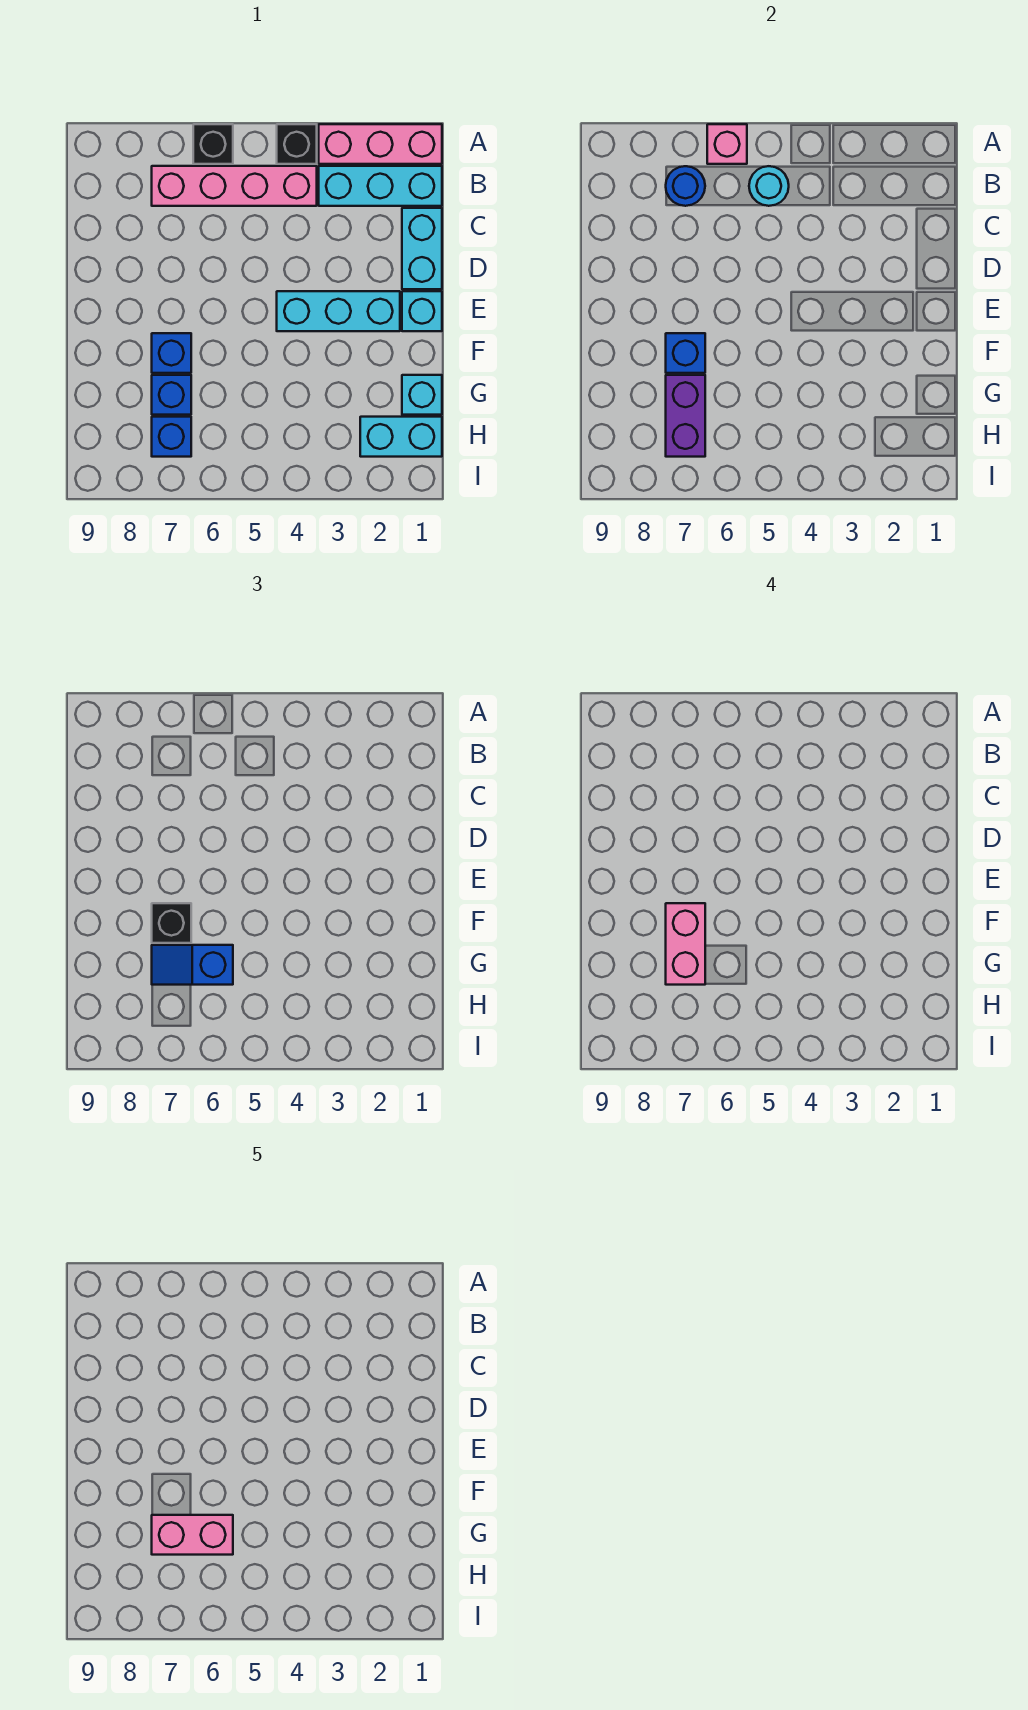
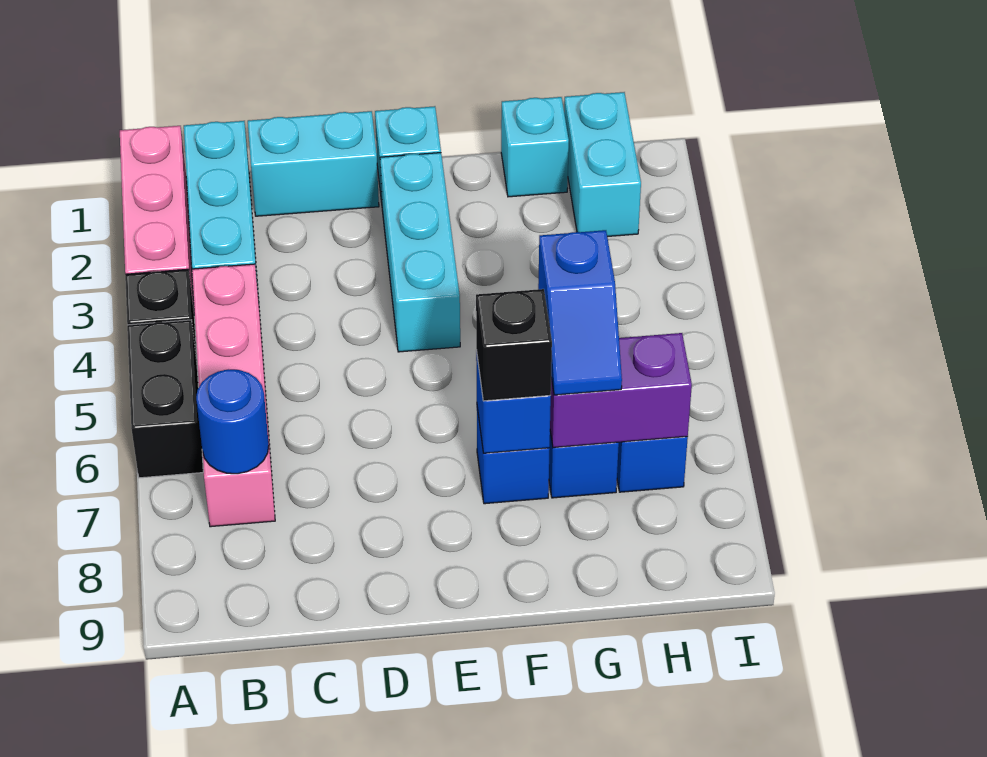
black 1x1 brick [193,124,233,164] -> black 1x2 brick [127,320,203,478]
pink 1x1 brick [707,124,747,164] -> none
cyan 1x1 round brick [749,166,789,206] -> none
pink 1x2 brick [666,903,705,985] -> none
pink 1x2 brick [152,1515,233,1555] -> none

